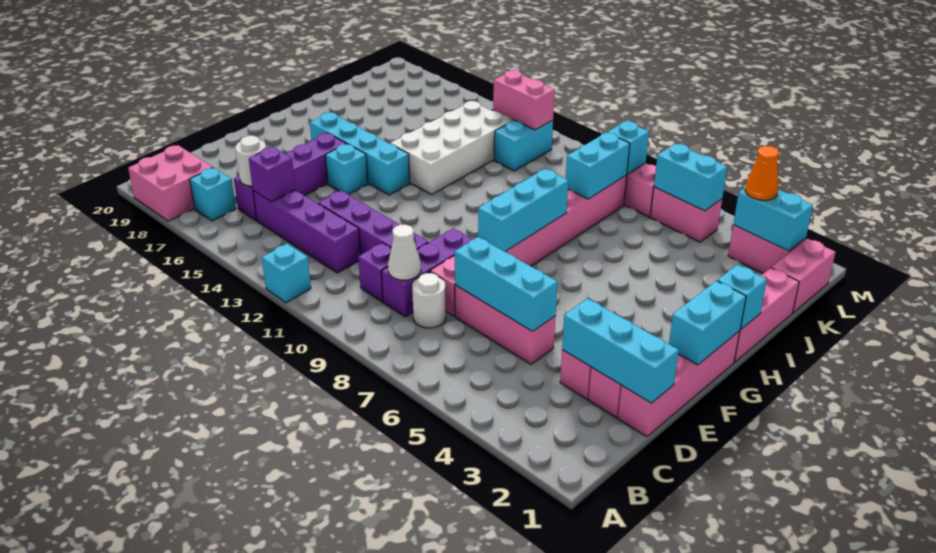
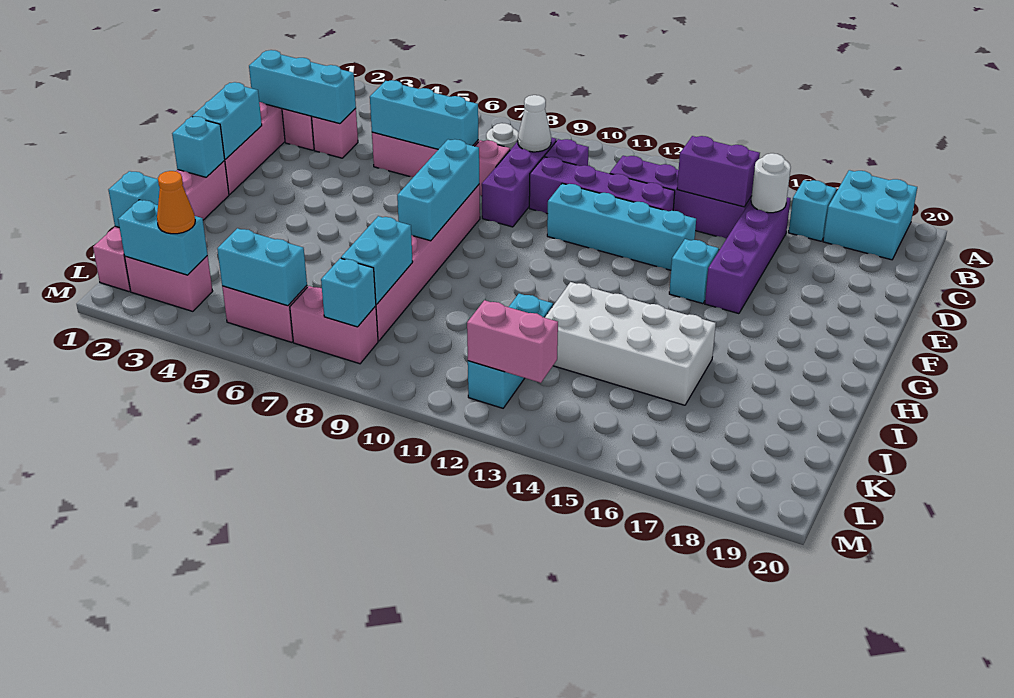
cyan 1x1 brick [262,244,311,303] -> cyan 1x1 brick moved to [109,171,160,227]
pink 2x2 brick [128,145,213,221] -> cyan 2x2 brick [823,170,917,260]
purple 1x1 brick [249,147,295,202] -> purple 1x2 brick [677,136,760,207]
cyan 1x4 brick [310,112,410,195] -> cyan 1x4 brick moved to [547,183,696,270]
white 2x4 brick [390,101,512,195] -> white 2x4 brick turned to [545,282,716,405]
cyan 1x2 brick [494,120,553,171] -> cyan 1x3 brick [468,294,553,408]

